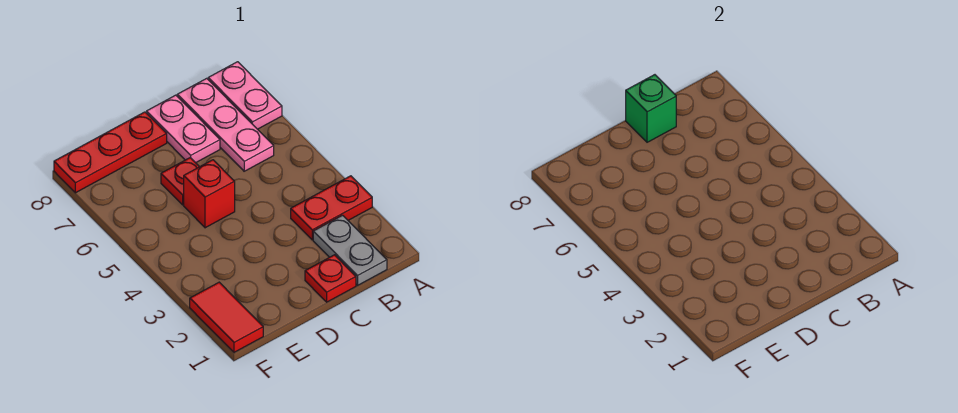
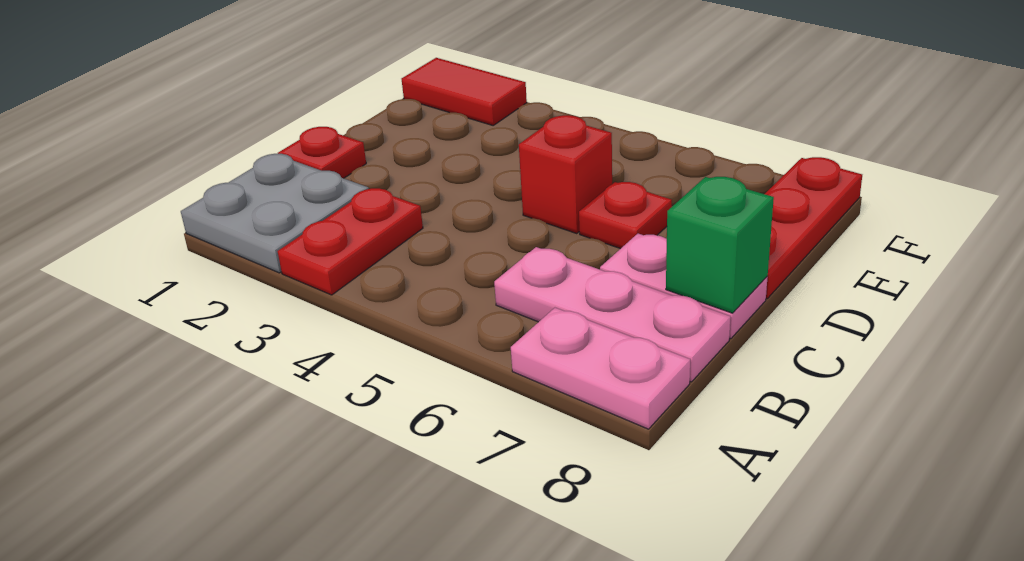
grey 1x2 plate [313,215,387,285] -> grey 2x2 plate [181,154,369,273]

